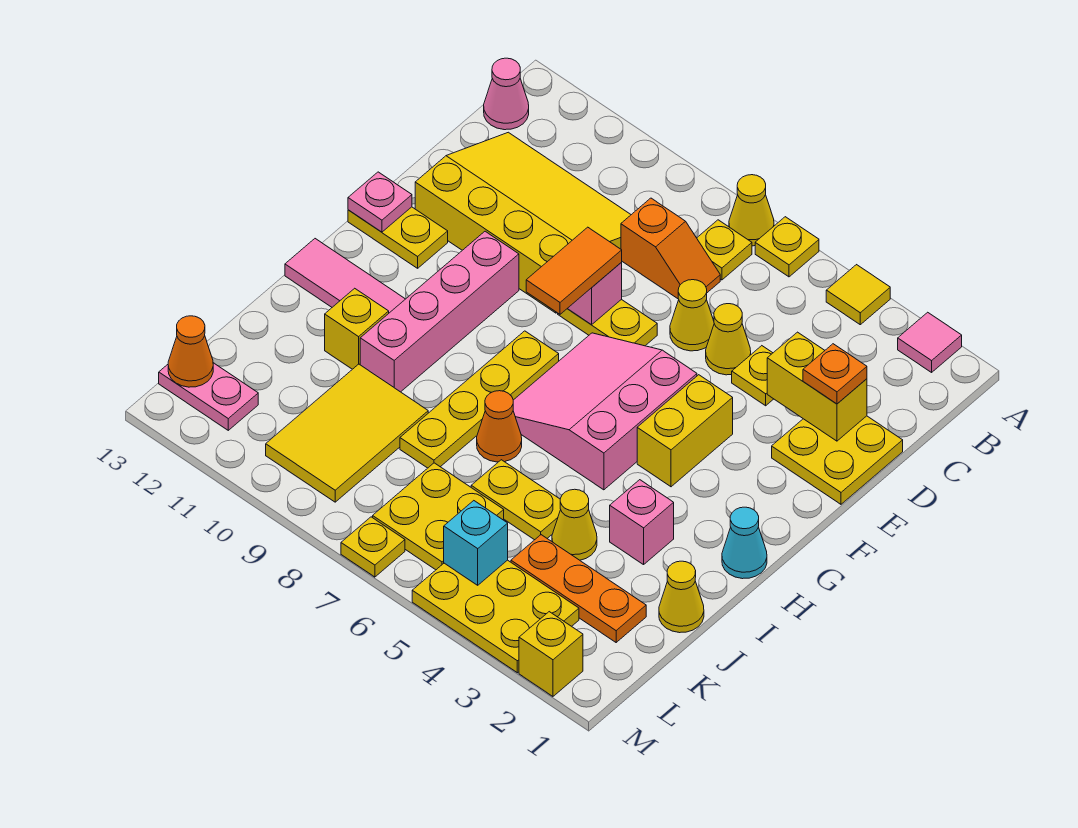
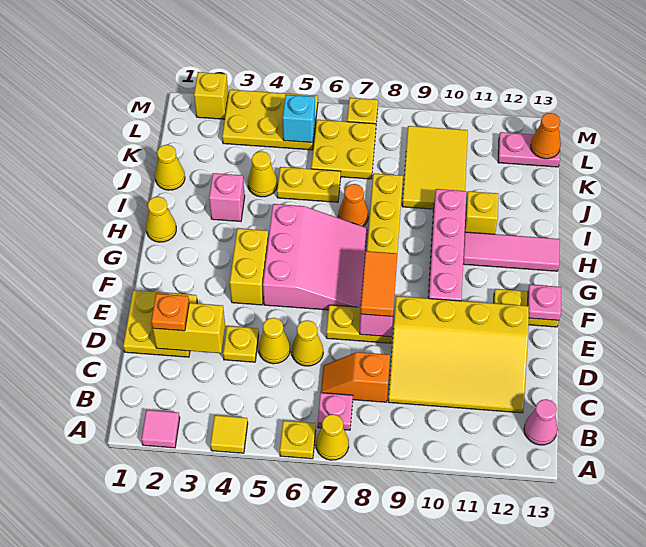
yellow 1x1 plate [697,220,752,280] -> pink 1x1 plate [318,393,353,430]
cyan 1x1 cone [722,507,767,579] -> yellow 1x1 cone [146,197,176,242]
orange 1x3 plate [511,535,646,642] -> none

